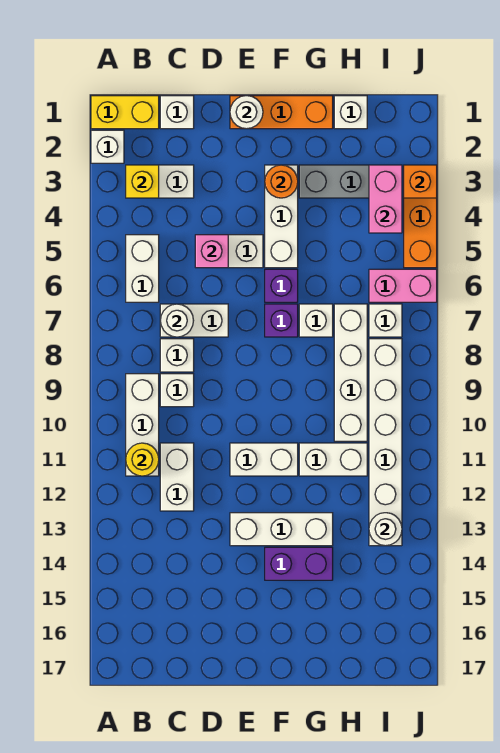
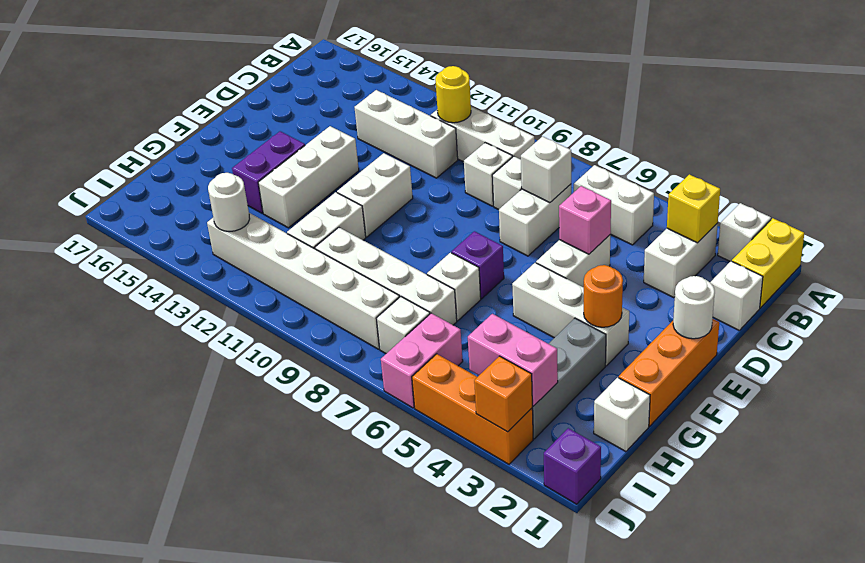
white 1x1 round brick [160,304,194,337] -> white 1x1 brick [521,137,571,203]
white 1x2 brick [160,443,194,511] -> white 1x3 brick [355,90,458,178]
purple 1x1 brick [265,269,298,302] -> purple 1x1 brick moved to [544,428,601,504]

